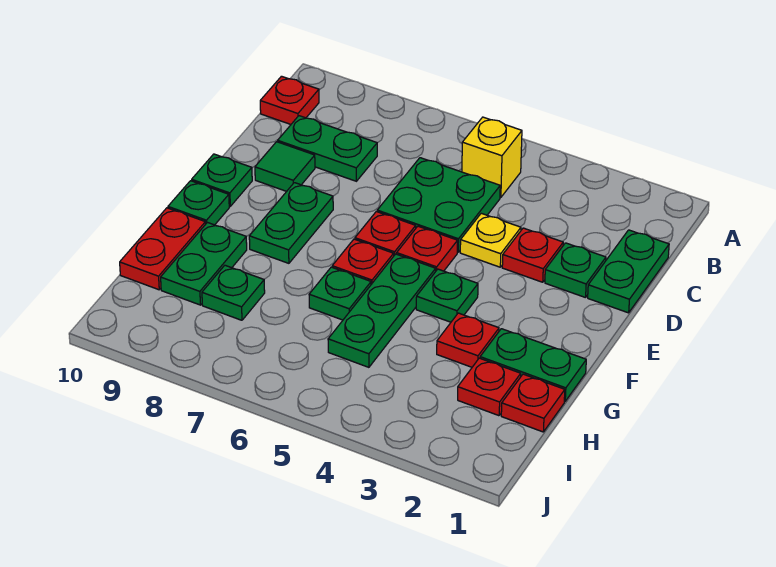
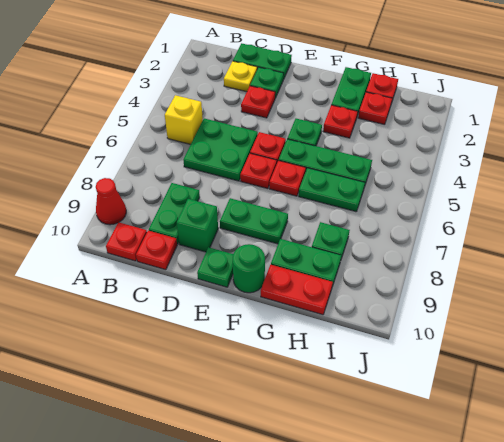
none -> red 1x1 cone [96,178,126,225]
none -> red 1x1 plate [136,231,177,270]
yellow 1x1 plate [460,213,521,267] -> yellow 1x1 plate moved to [224,61,257,92]
green 1x1 tile [255,142,315,191] -> green 1x1 brick [177,199,218,252]
green 1x1 plate [168,181,229,225] -> green 1x1 round brick [233,244,265,293]
green 1x1 plate [309,267,371,320] -> green 1x2 plate [299,168,365,212]

